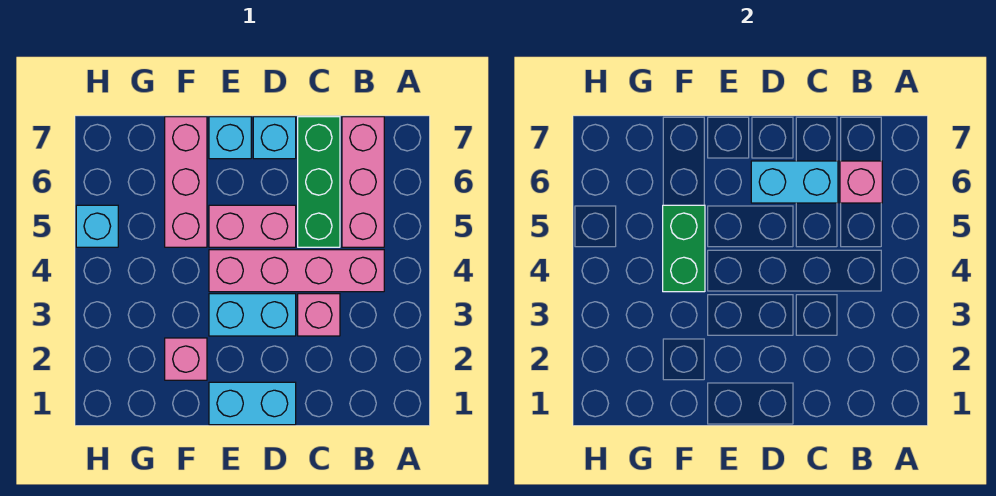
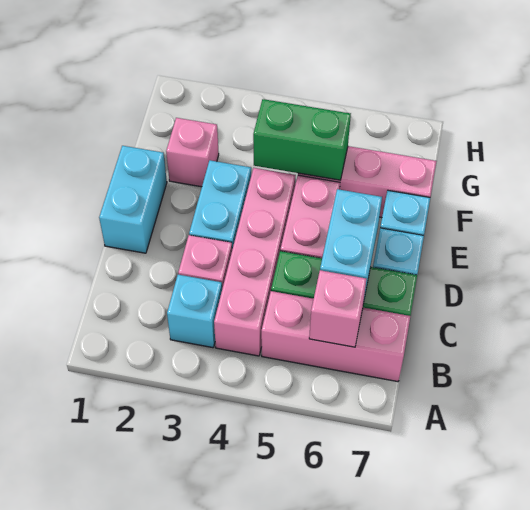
cyan 1x1 brick [76,205,118,247] -> cyan 1x1 brick moved to [167,275,222,348]

